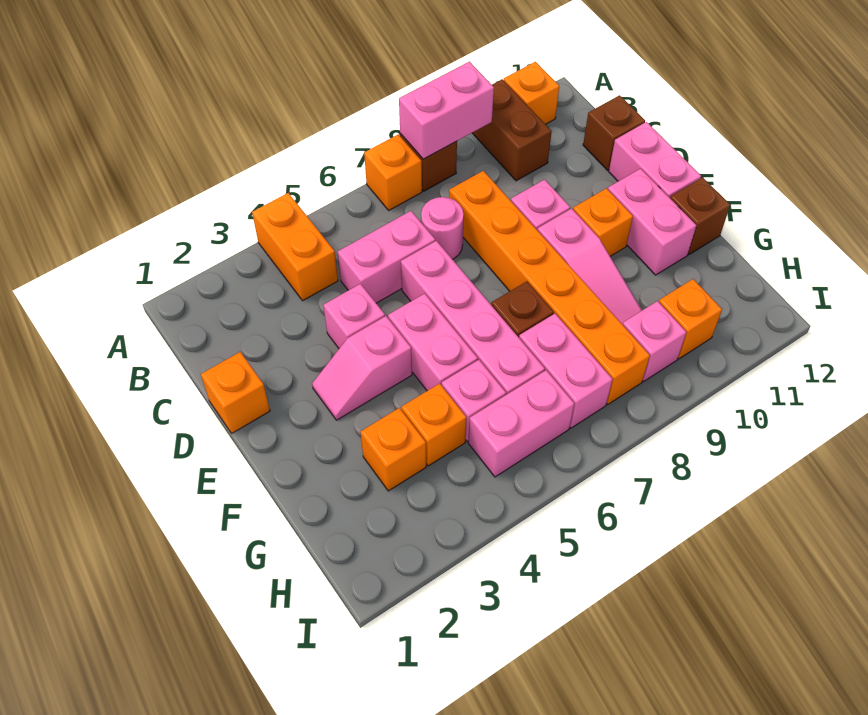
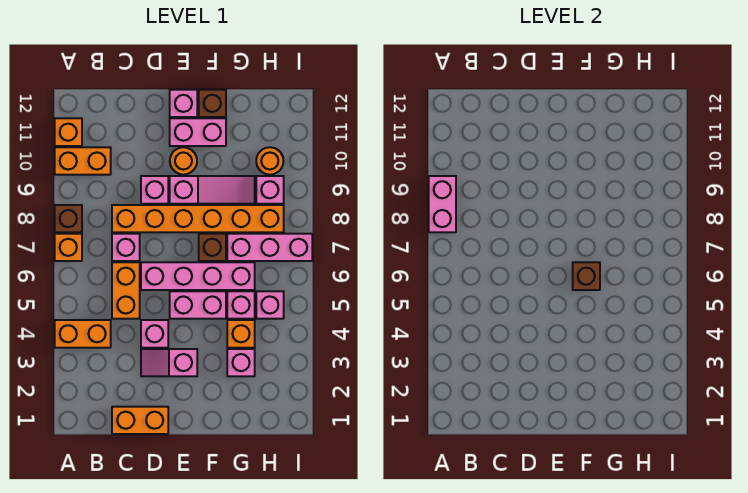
brown 1x2 brick [473,79,552,181] -> orange 1x2 brick [55,147,111,175]
pink 1x2 brick [338,211,435,303] -> orange 1x2 brick [112,262,140,319]
pink 1x1 round brick [421,197,464,259] -> pink 1x1 brick [112,234,140,261]
brown 1x1 brick [583,95,645,170] -> brown 1x1 brick moved to [573,262,600,290]
orange 1x1 brick [201,352,270,433] -> orange 1x2 brick [112,407,168,434]
pink 1x2 brick [609,122,701,198] -> pink 1x1 brick [170,90,197,117]
pink 1x2 slope [312,316,412,420] -> pink 1x2 slope turned to [141,349,197,376]
orange 1x1 brick [573,188,633,256] -> orange 1x1 round brick [170,147,197,175]
orange 1x1 brick [360,408,426,491] -> pink 1x1 brick [227,349,255,376]
pink 1x2 brick [519,314,613,428] -> pink 1x3 brick [227,234,312,261]
pink 1x2 brick [468,370,574,477] -> pink 1x1 brick [256,291,284,319]
orange 1x1 brick [659,279,722,359] -> orange 1x1 round brick [256,147,284,175]

